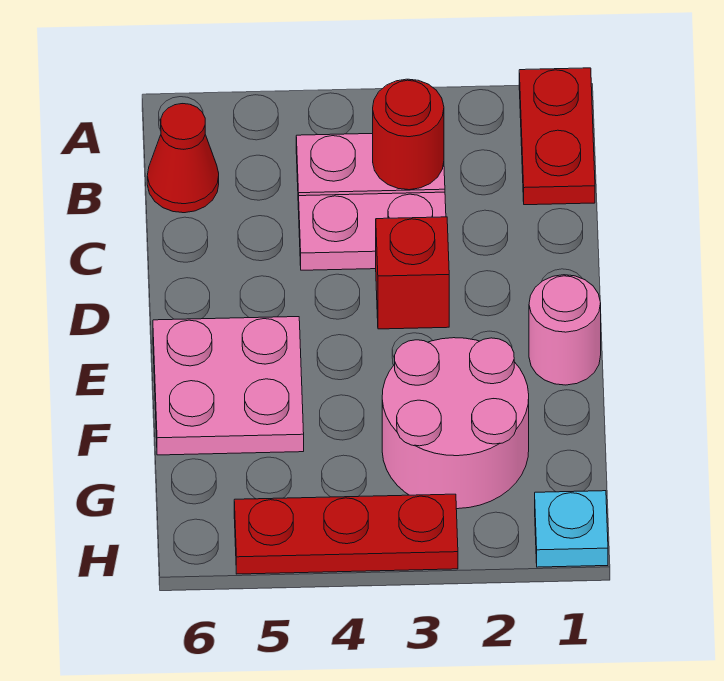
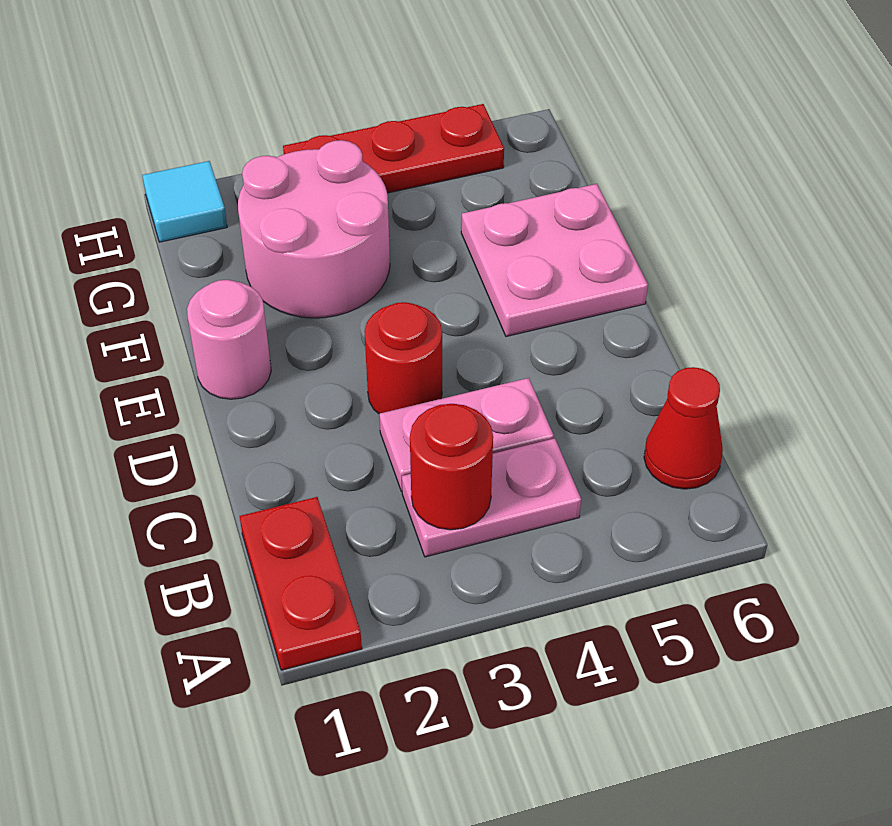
red 1x1 brick [376,217,449,329] -> red 1x1 round brick [364,302,442,414]
cyan 1x1 plate [535,491,608,567] -> cyan 1x1 tile [142,161,227,242]

